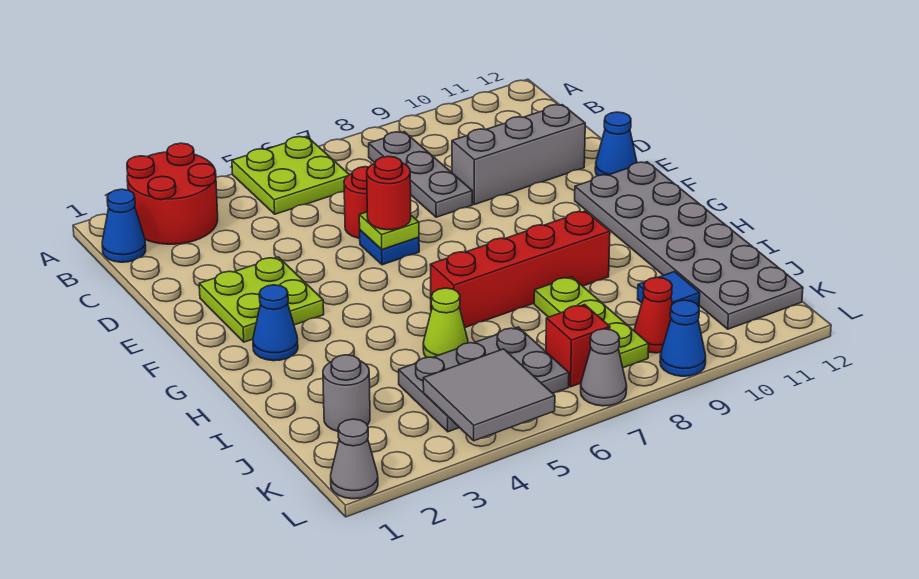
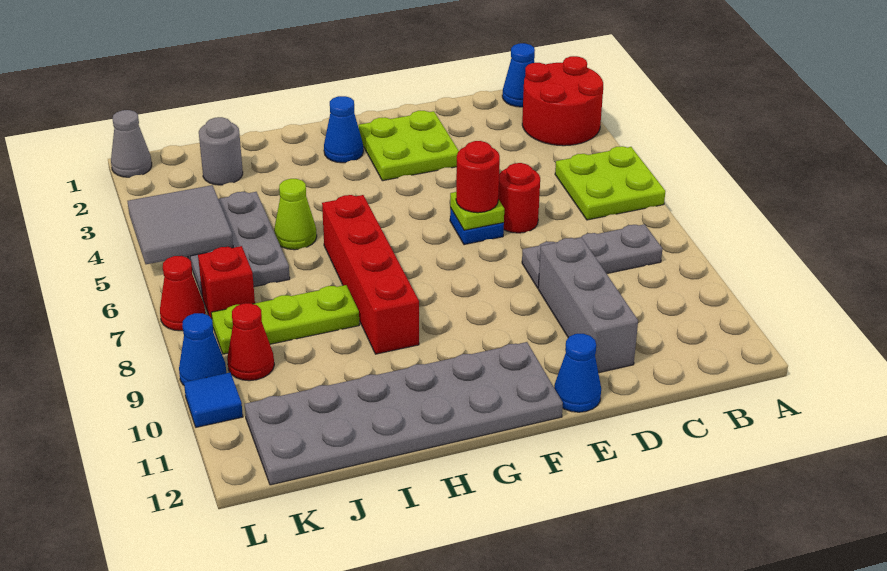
blue 1x1 tile [638,272,700,307] -> blue 1x1 tile moved to [184,373,243,427]
grey 1x1 cone [581,329,627,406] -> red 1x1 cone [160,256,205,331]

